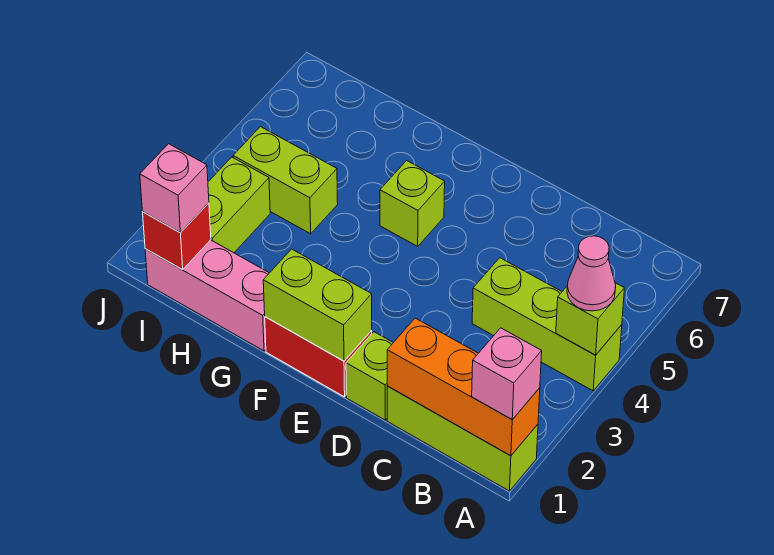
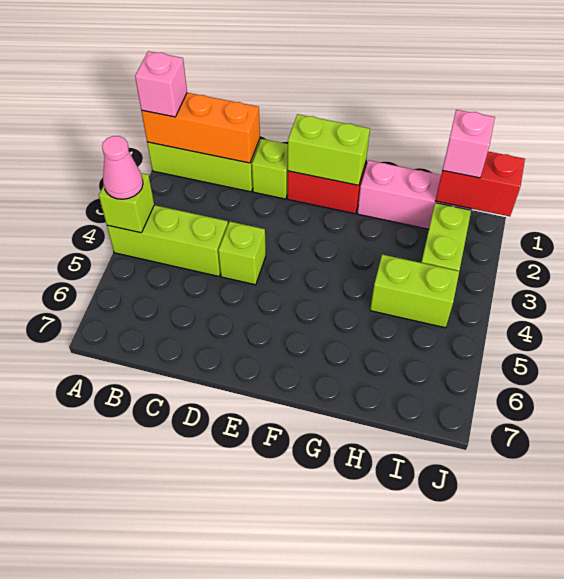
lime 1x1 brick [380,161,445,246] -> lime 1x1 brick moved to [218,222,266,285]
red 1x1 brick [143,203,211,269] -> red 1x2 brick [436,152,525,216]

